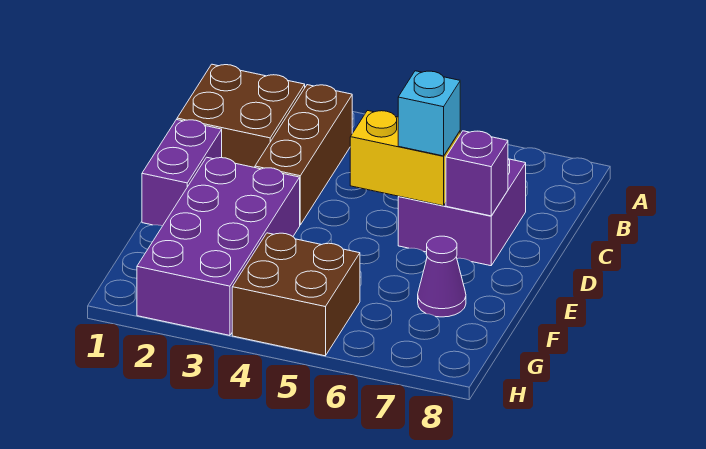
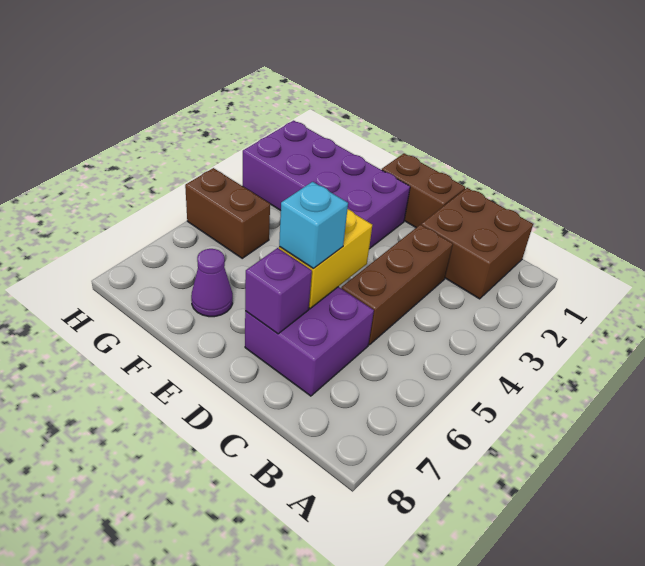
brown 1x3 brick [255,85,352,225] -> brown 1x3 brick turned to [341,225,453,345]
purple 1x2 brick [142,120,222,226] -> brown 1x2 brick [382,153,465,228]
brown 2x2 brick [232,233,360,356] -> brown 1x2 brick [185,168,270,258]

